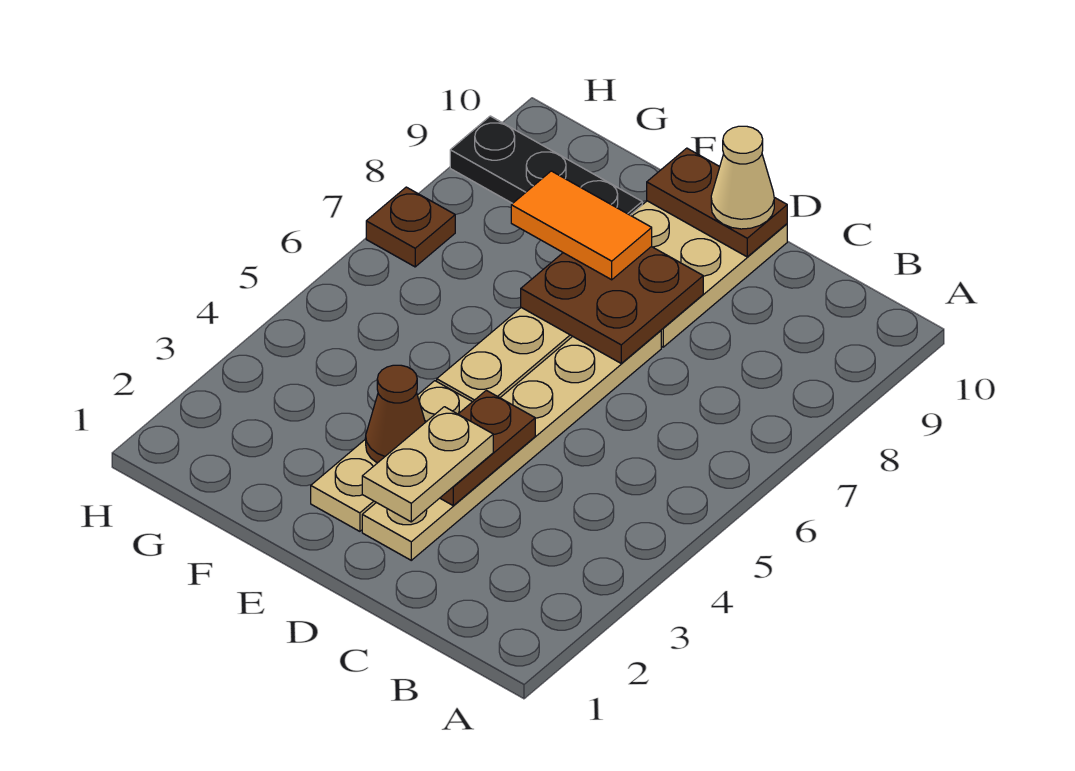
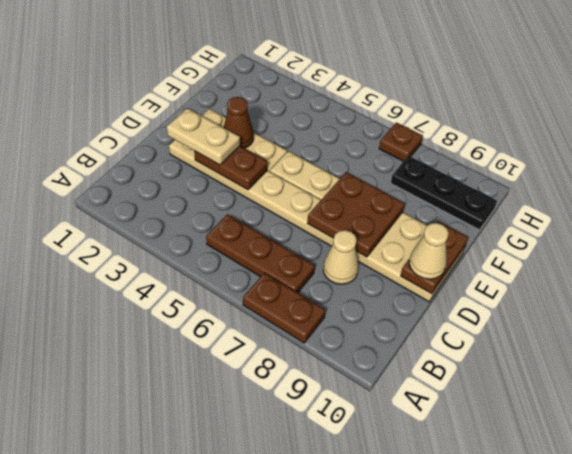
none -> brown 1x2 plate [243,273,326,343]
none -> brown 1x3 plate [206,214,315,293]
none -> tan 1x1 cone [323,230,359,284]
orange 1x2 tile [511,171,652,280] -> none
black 1x3 plate [450,116,642,215] -> black 1x3 plate turned to [391,156,497,230]

